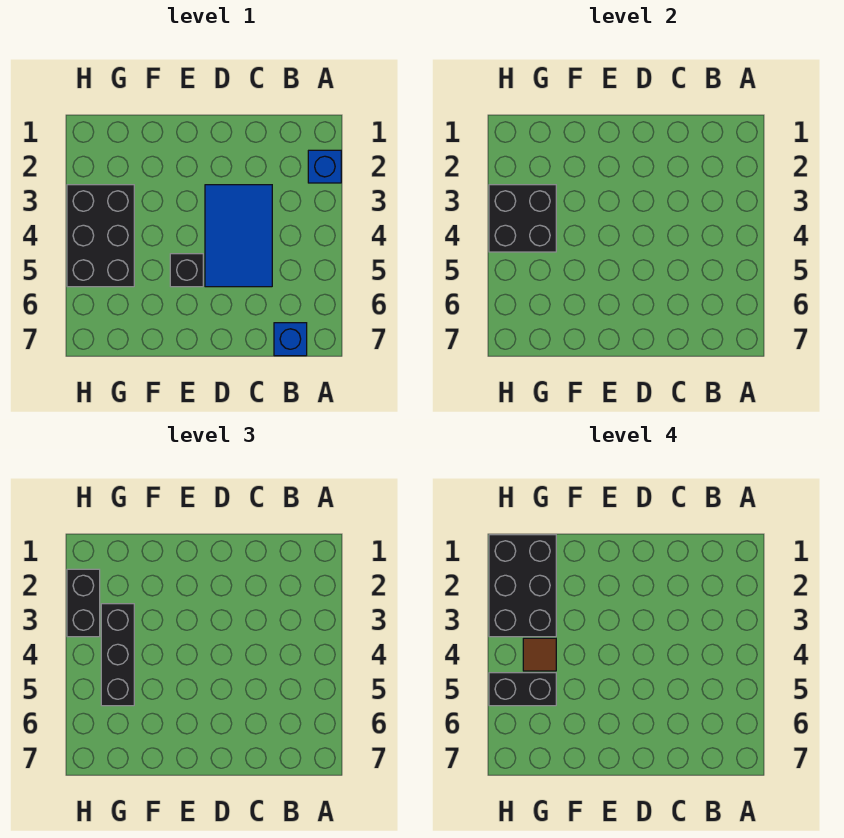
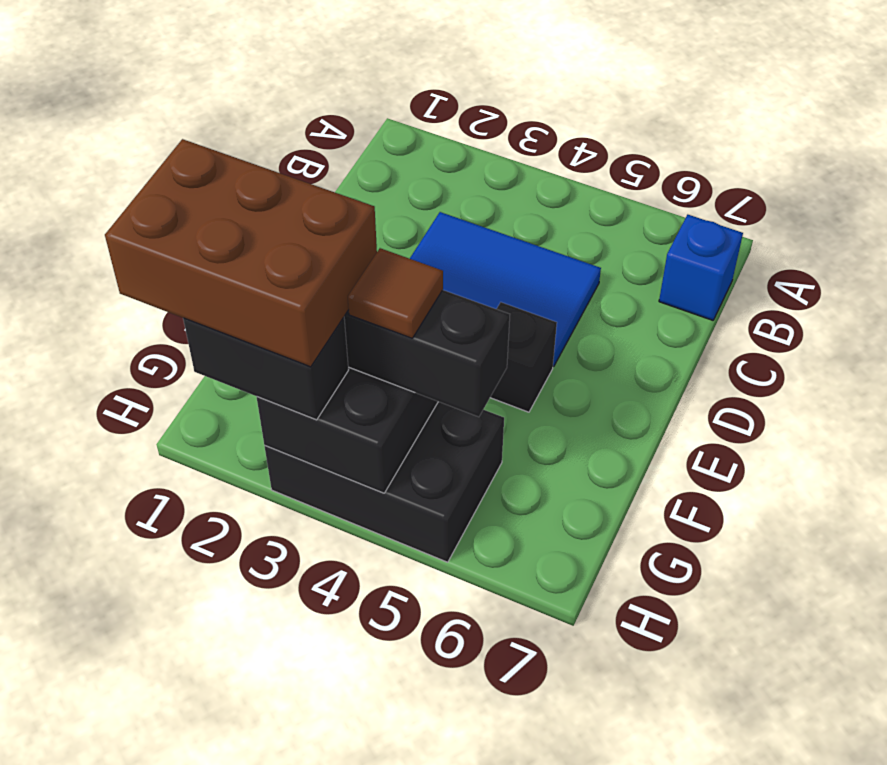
blue 1x1 brick [308,150,341,183] -> none
black 2x3 brick [489,535,556,637] -> brown 2x3 brick [105,139,377,367]
black 1x2 brick [489,673,556,706] -> none

